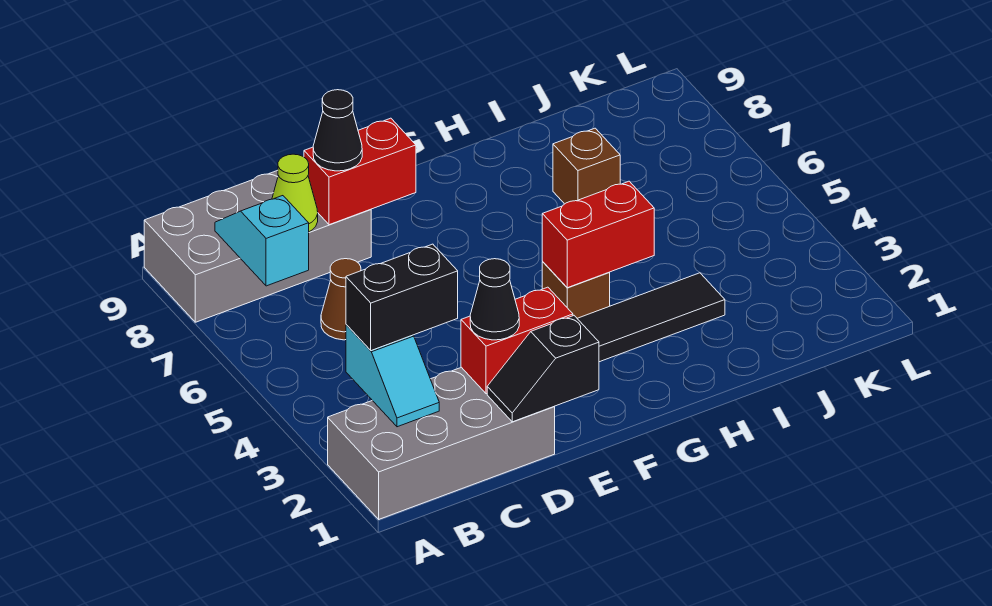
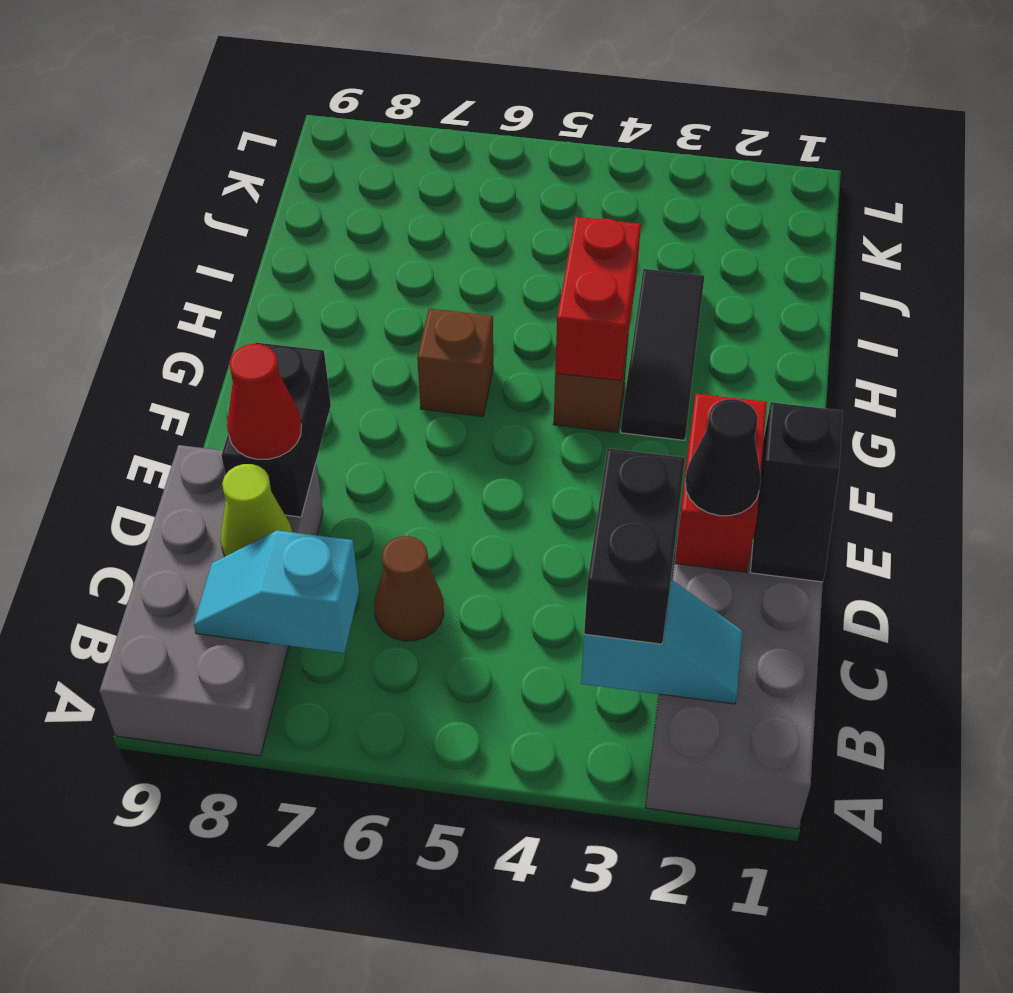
red 1x2 brick [304,118,416,225] -> black 1x2 brick [221,343,331,517]
black 1x1 cone [313,90,362,171] -> red 1x1 cone [227,344,301,459]
brown 1x1 brick [553,128,620,204] -> brown 1x1 brick moved to [417,309,493,417]

